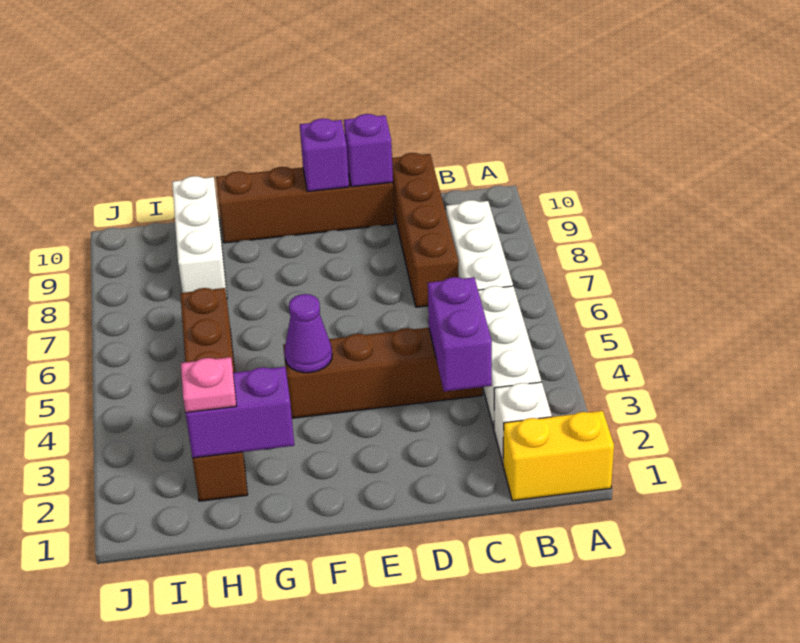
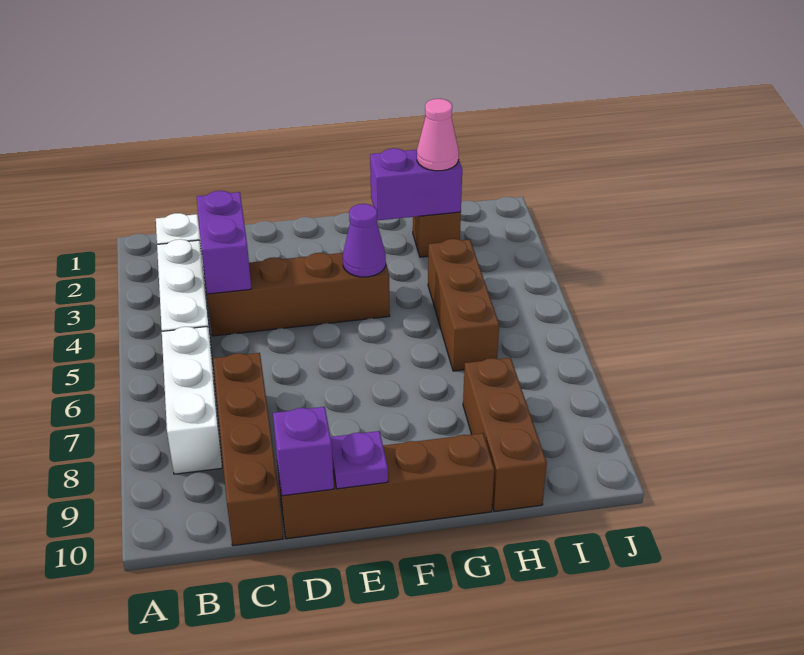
yellow 1x2 brick [503,411,614,501] -> none
purple 1x1 brick [300,118,349,192] -> purple 1x1 plate [331,431,388,489]
pink 1x1 plate [181,357,236,413] -> pink 1x1 cone [417,99,459,171]
white 1x3 brick [172,176,227,297] -> brown 1x3 brick [463,358,547,512]

